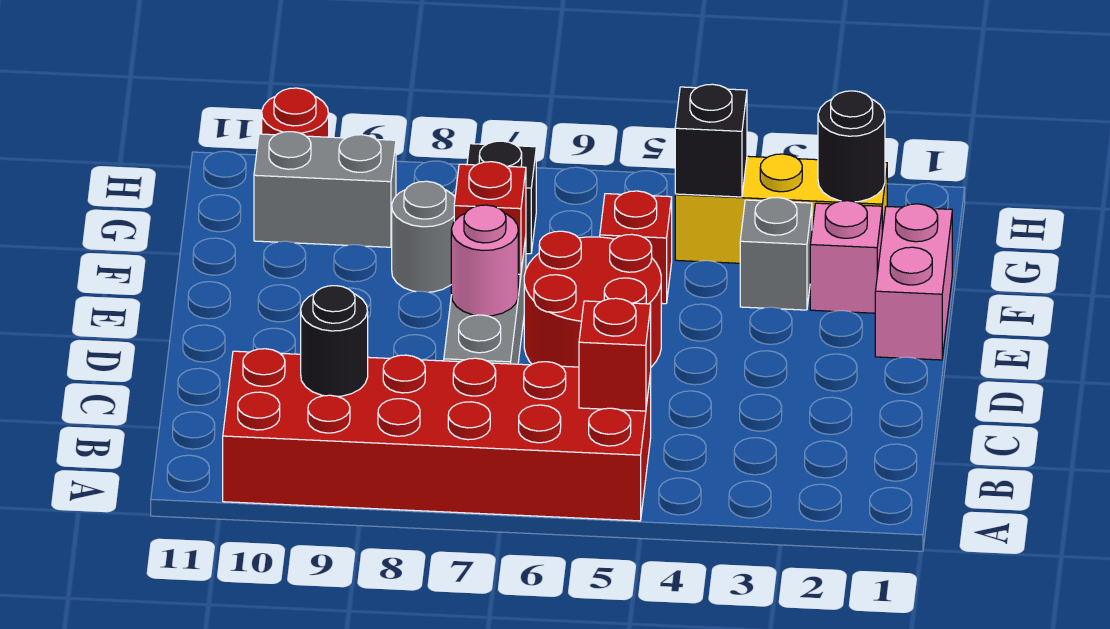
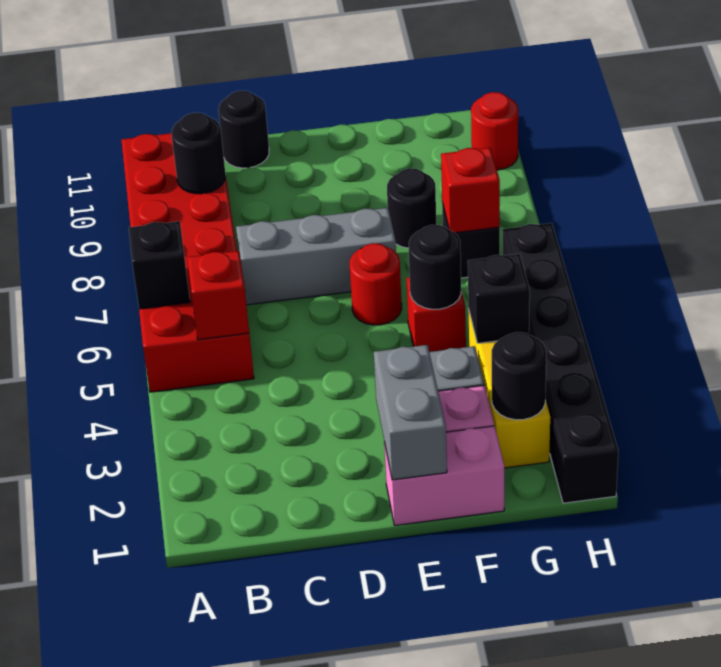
none -> black 1x1 brick [129,221,190,309]
none -> black 1x1 round brick [218,91,269,168]
red 2x2 round brick [524,231,661,367] -> red 1x1 round brick [350,243,402,325]
pink 1x1 round brick [451,205,518,316] -> none
red 1x1 brick [454,162,526,274] -> red 1x1 brick moved to [441,148,500,233]
none -> black 1x1 round brick [409,225,461,309]
grey 1x1 round brick [392,181,455,292] -> black 1x1 round brick [387,168,436,248]
grey 1x2 brick [254,132,396,247] -> grey 1x2 brick moved to [374,345,447,480]
none -> black 1x6 brick [503,223,618,503]

